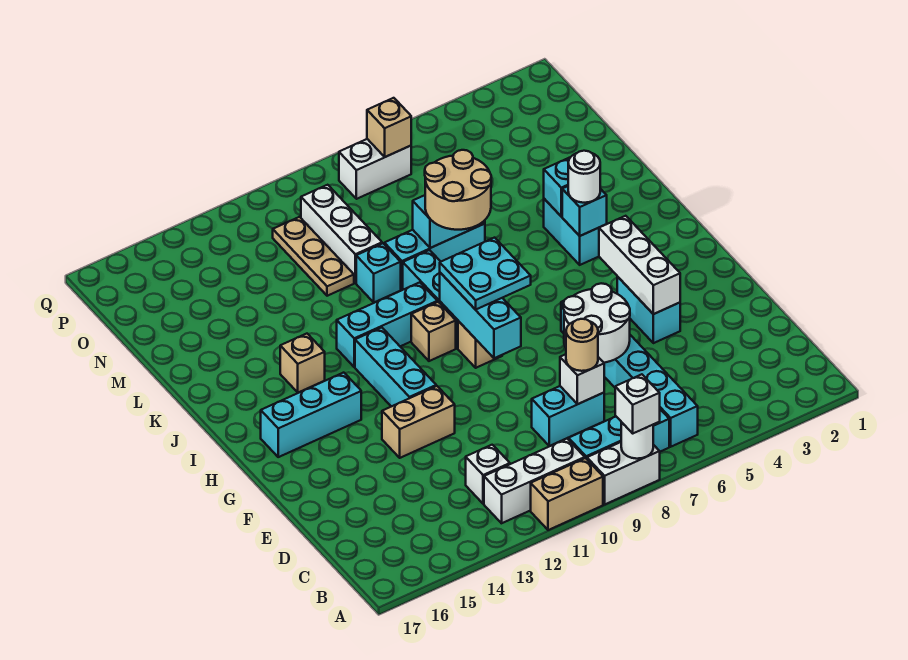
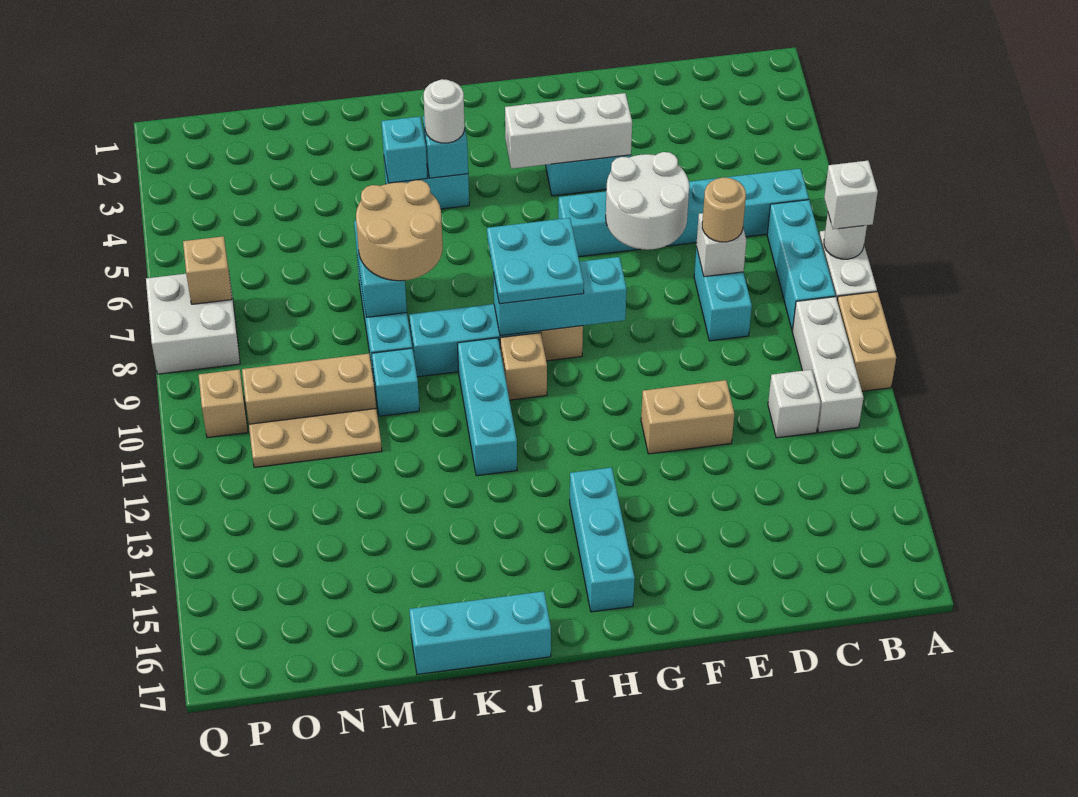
tan 1x2 brick [382,386,455,458] -> tan 1x2 brick turned to [641,380,734,454]
cyan 1x3 brick [355,327,436,407] -> cyan 1x3 brick moved to [409,591,551,674]
tan 1x1 brick [280,334,325,393] -> tan 1x1 brick moved to [199,369,248,438]
white 1x3 brick [301,185,382,283] -> tan 1x3 brick [242,353,376,424]
white 1x2 brick [339,139,411,199] -> white 2x2 brick [146,274,240,374]

